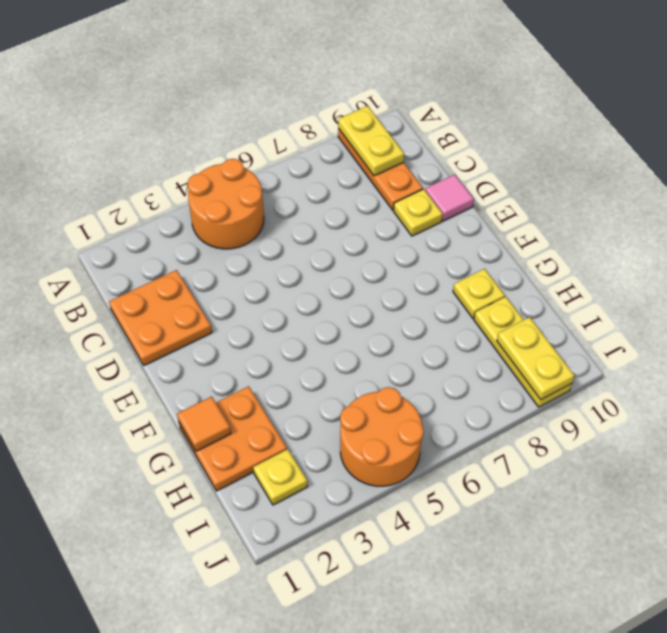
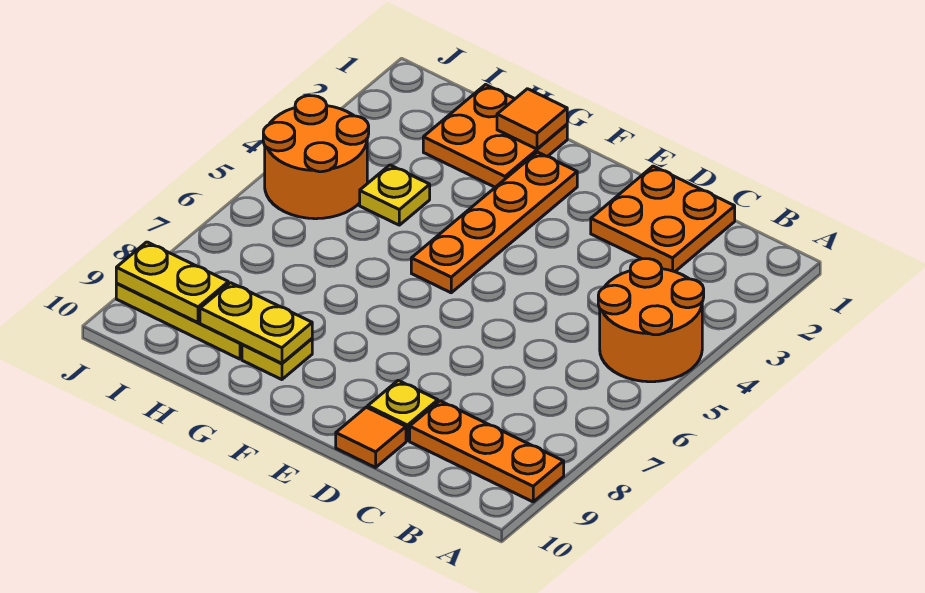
yellow 1x2 plate [338,106,404,176] -> yellow 1x2 plate moved to [200,283,312,363]
pink 1x1 tile [425,174,474,221] -> orange 1x1 tile [336,407,406,467]
none -> orange 1x4 plate [411,152,577,293]
yellow 1x1 plate [253,449,308,505] -> yellow 1x1 plate moved to [360,165,430,225]

